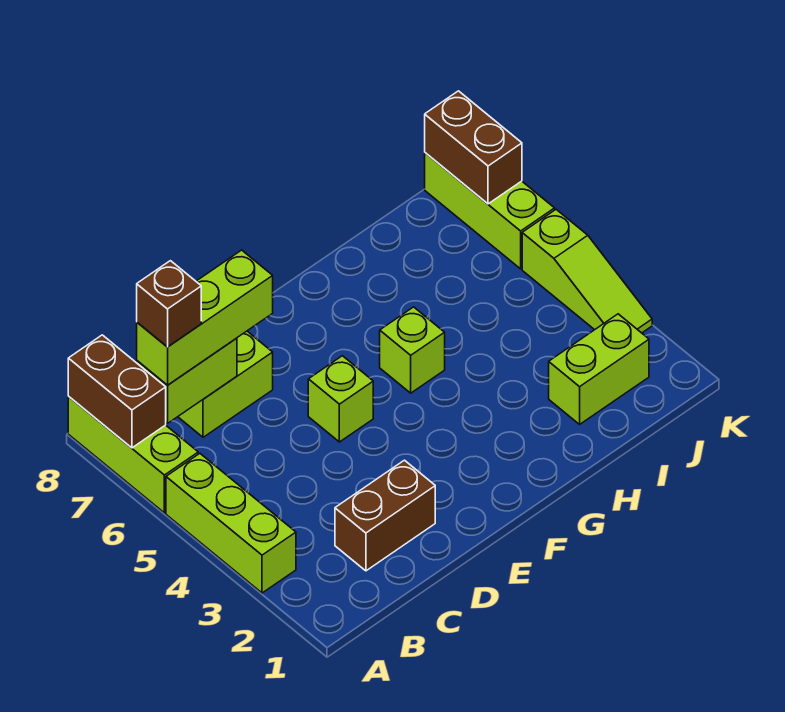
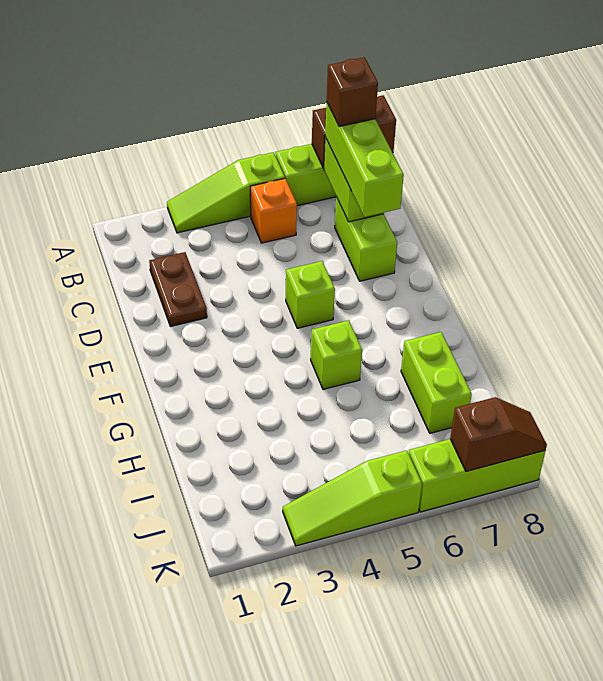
lime 1x3 brick [166,454,296,593] -> lime 1x3 slope [167,152,285,233]
none -> orange 1x1 brick [250,178,297,243]
brown 1x2 brick [335,460,435,571] -> brown 1x2 plate [149,252,207,327]
lime 1x2 brick [549,314,649,424] -> lime 1x2 brick moved to [401,332,472,433]
brown 1x2 brick [425,91,522,204] -> brown 1x2 slope [450,397,547,472]

